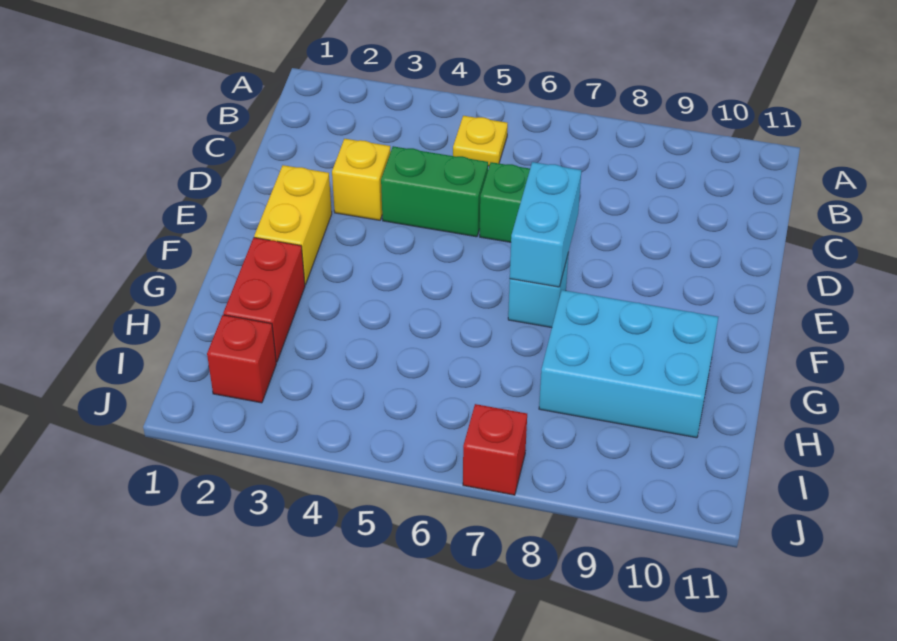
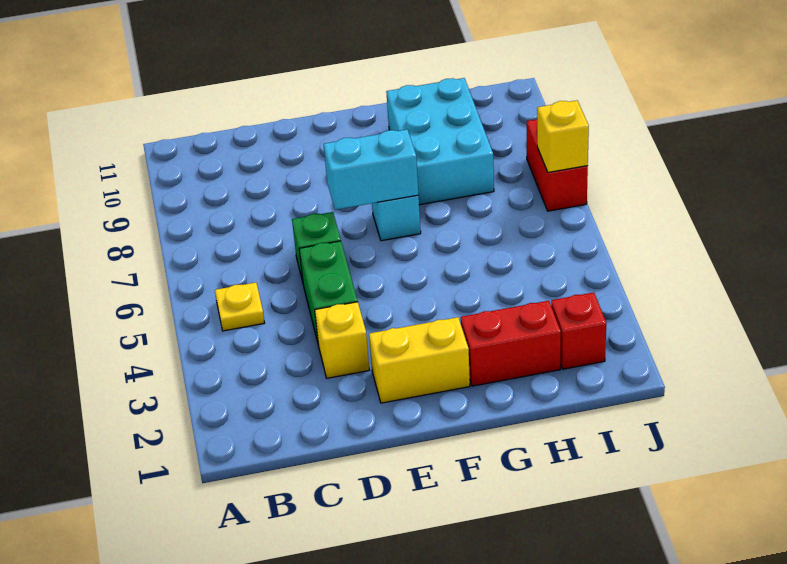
red 1x1 brick [463,404,527,495] -> red 1x2 brick [527,119,588,211]
none -> yellow 1x1 brick [537,100,589,172]

